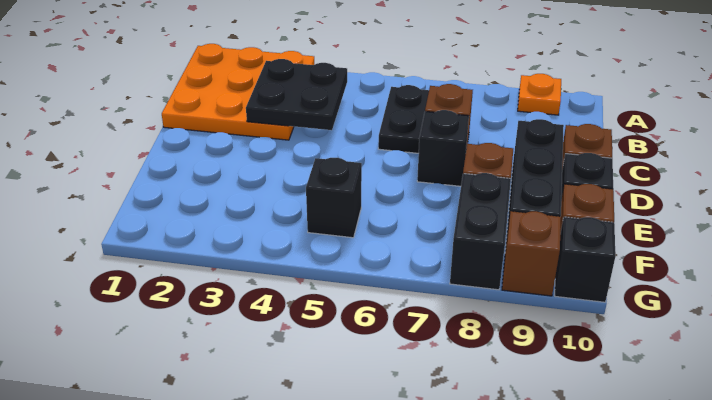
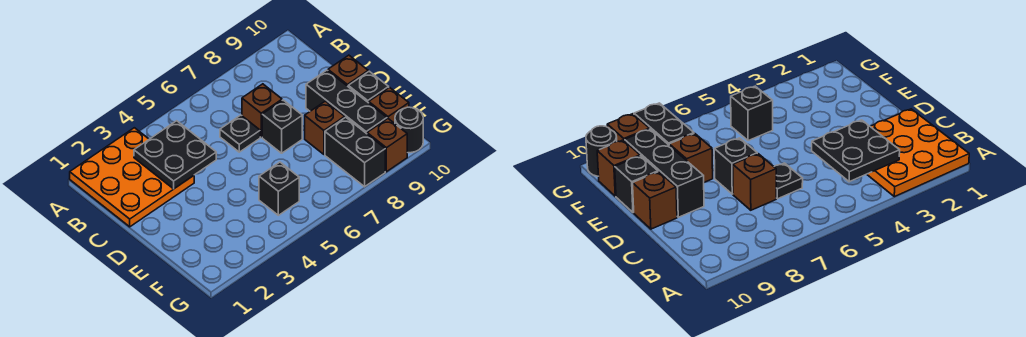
orange 1x1 plate [518,74,561,115] -> none
black 1x2 plate [378,85,429,153] -> black 1x1 plate [220,115,260,152]
black 1x1 brick [555,217,615,302] -> black 1x1 round brick [395,107,423,153]

